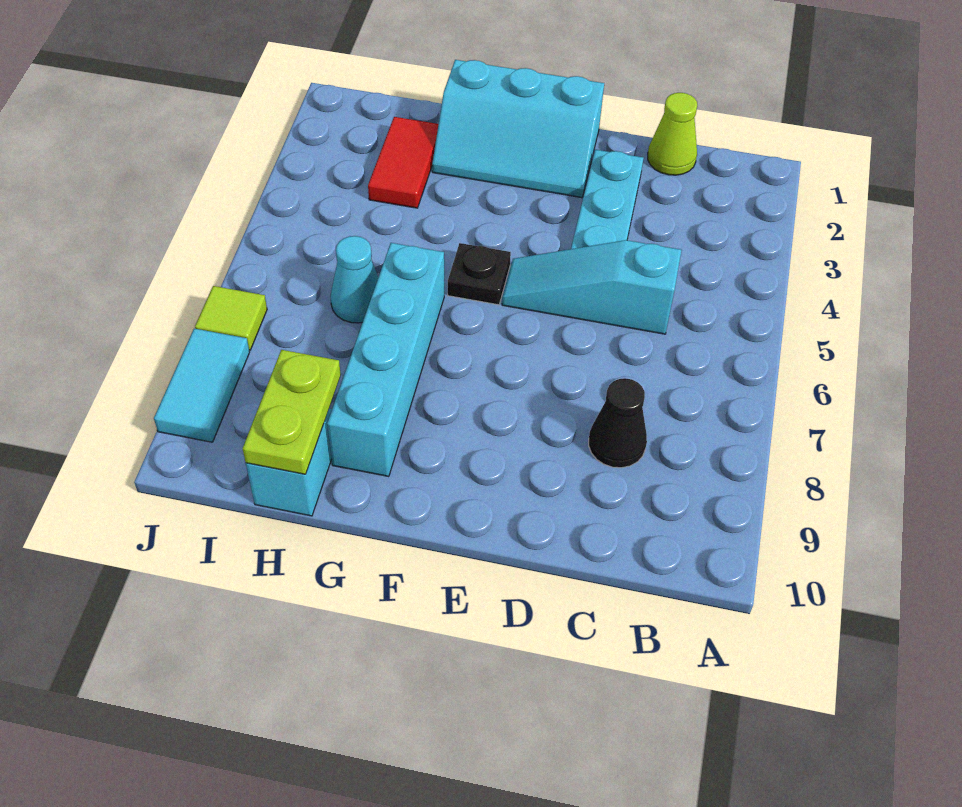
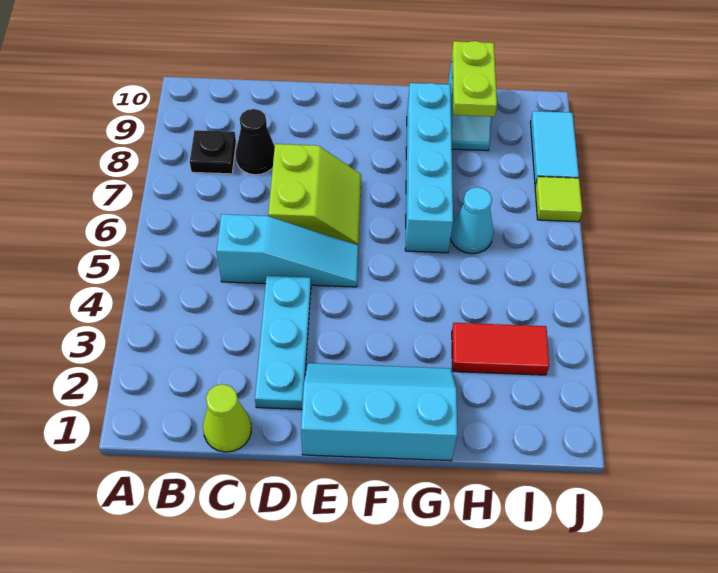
none -> lime 2x2 slope [268,144,361,245]
black 1x1 plate [448,243,511,305] -> black 1x1 plate moved to [190,130,236,174]
red 1x2 tile [368,117,439,208] -> red 1x2 tile turned to [452,323,549,375]

